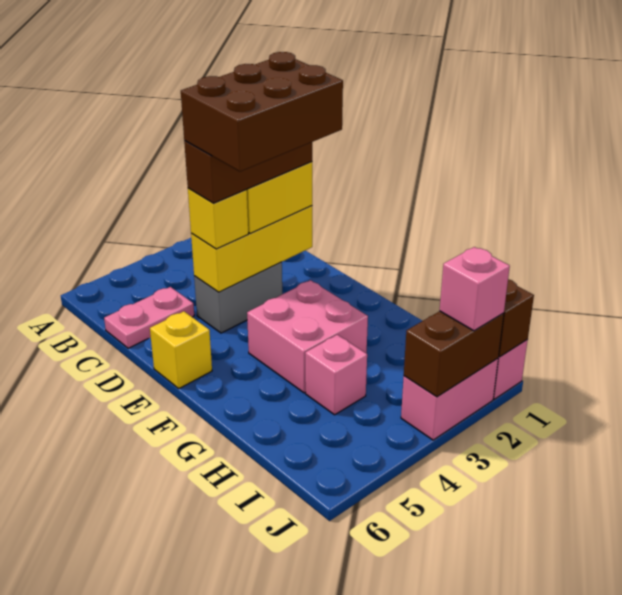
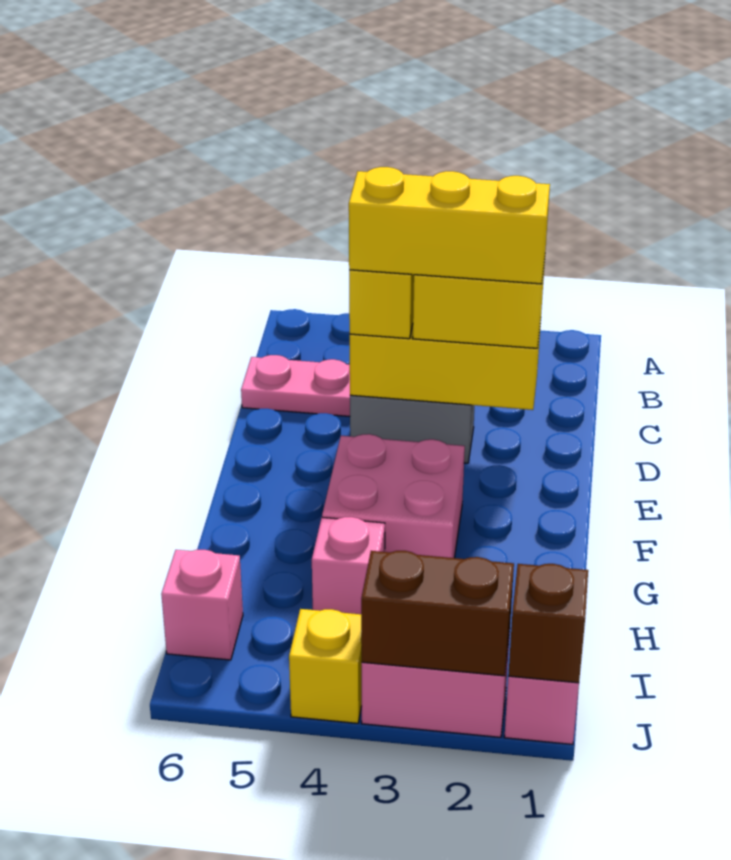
brown 1x3 brick [184,141,312,203] -> yellow 1x3 brick [349,167,550,284]
brown 2x3 brick [181,52,343,172] -> none
yellow 1x1 brick [150,311,212,388] -> yellow 1x1 brick moved to [289,609,362,723]
pink 1x1 brick [440,247,510,331] -> pink 1x1 brick moved to [161,550,243,660]

